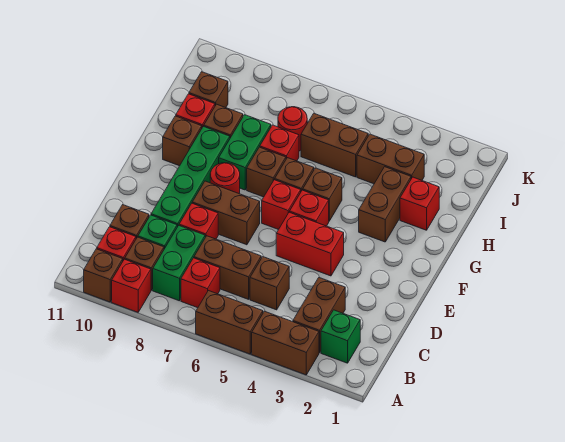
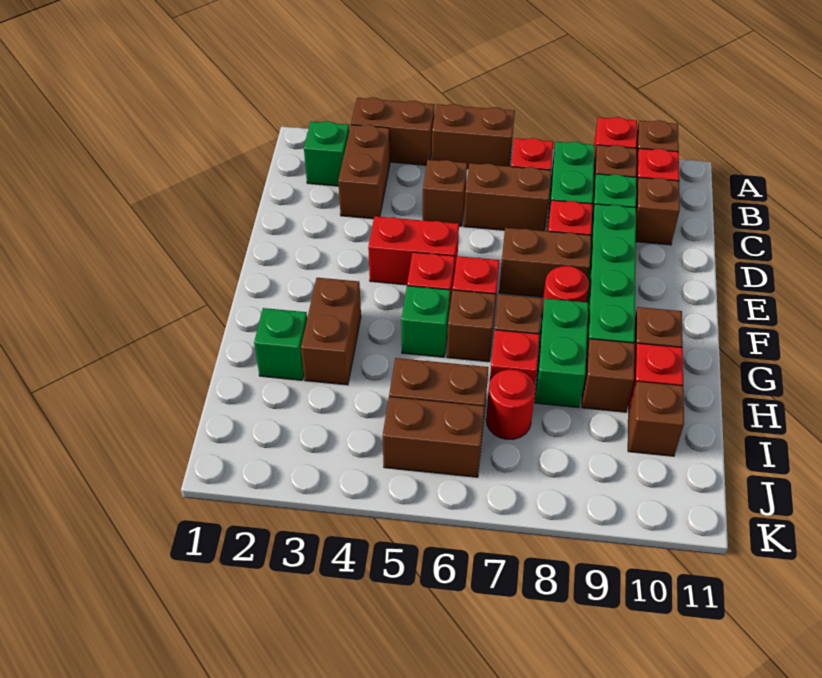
brown 1x1 brick [303,168,342,221] -> green 1x1 brick [401,286,450,357]
red 1x1 brick [400,177,439,230] -> green 1x1 brick [254,308,307,380]
brown 1x2 brick [357,134,424,184] -> brown 1x2 brick moved to [383,397,485,477]

